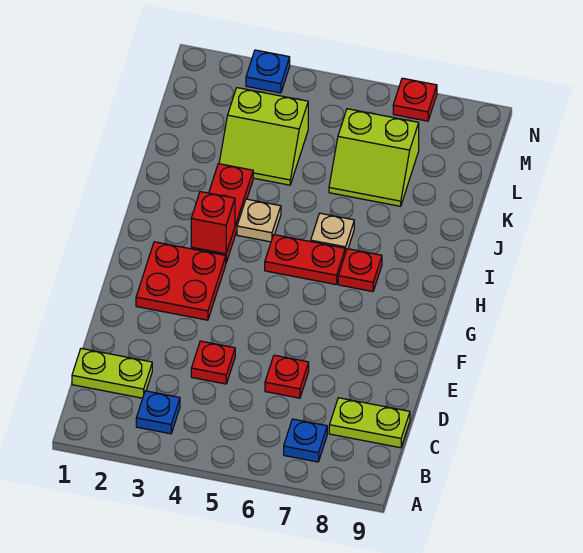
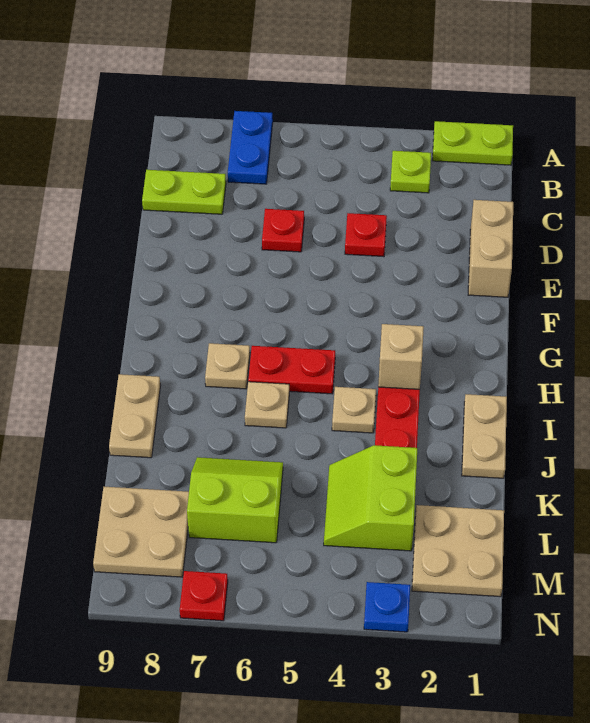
blue 1x1 plate [136,391,180,434] -> lime 1x1 plate [390,151,431,193]
blue 1x1 plate [284,419,327,462] -> blue 1x2 plate [228,111,273,184]
lime 1x2 plate [72,348,152,398] -> lime 1x2 plate moved to [432,121,513,165]
none -> tan 1x2 brick [468,200,513,297]
red 2x2 plate [136,242,226,320] -> none
red 1x1 brick [191,192,235,254] -> tan 1x1 brick [378,324,424,389]
red 1x1 plate [338,249,382,292] -> tan 1x1 plate [205,343,250,389]
none -> tan 1x2 plate [462,394,507,478]
none -> tan 1x2 plate [109,374,161,458]
lime 2x2 slope [219,88,308,185] -> lime 2x2 slope turned to [324,445,417,551]
none -> tan 2x2 plate [412,505,504,597]
none -> tan 2x2 plate [93,487,189,577]

